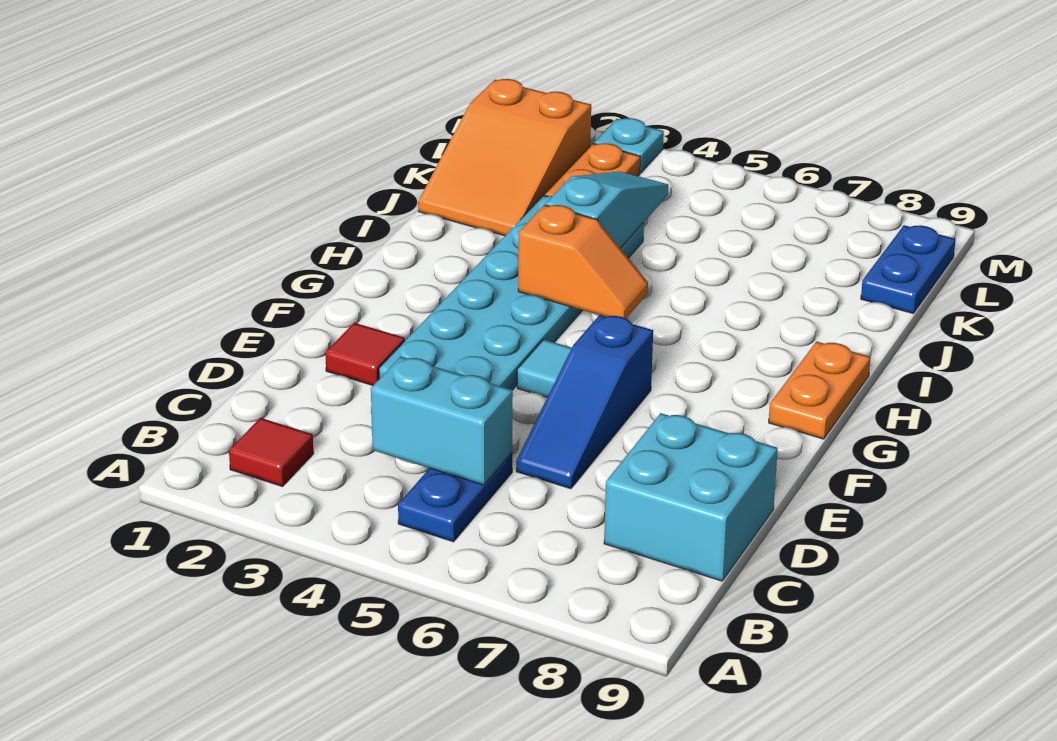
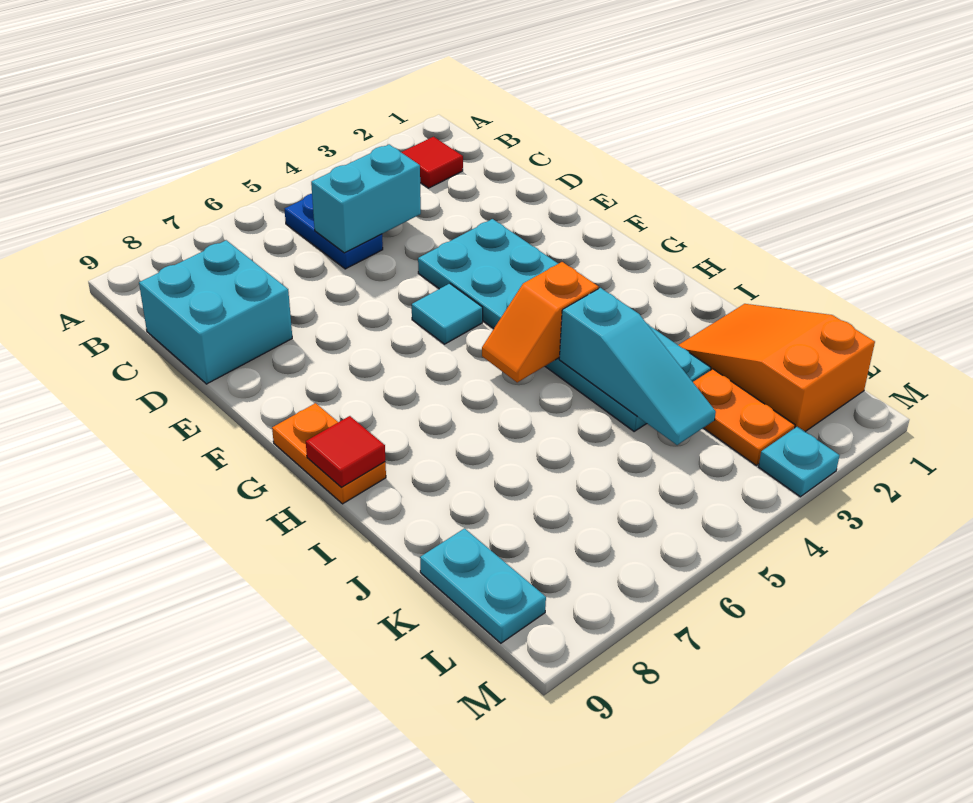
blue 1x3 slope [516,315,653,489] -> none
red 1x1 tile [325,323,405,385] -> red 1x1 tile moved to [306,416,385,487]
blue 1x2 plate [861,225,956,314] -> cyan 1x2 plate [420,529,546,643]

